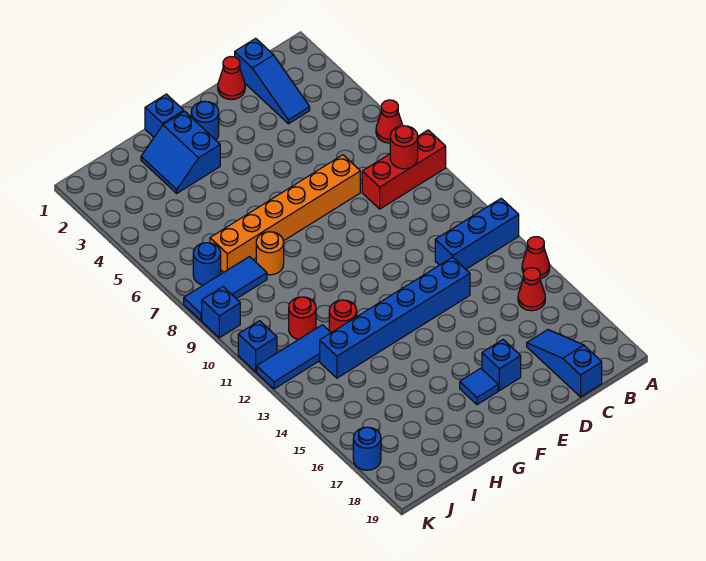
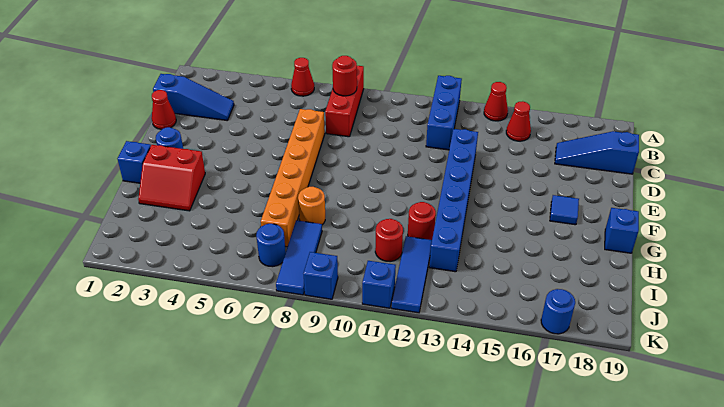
blue 1x1 brick [482,340,521,391] -> blue 1x1 brick moved to [605,208,639,253]
blue 2x2 slope [141,111,220,193] -> red 2x2 slope [138,145,205,211]

